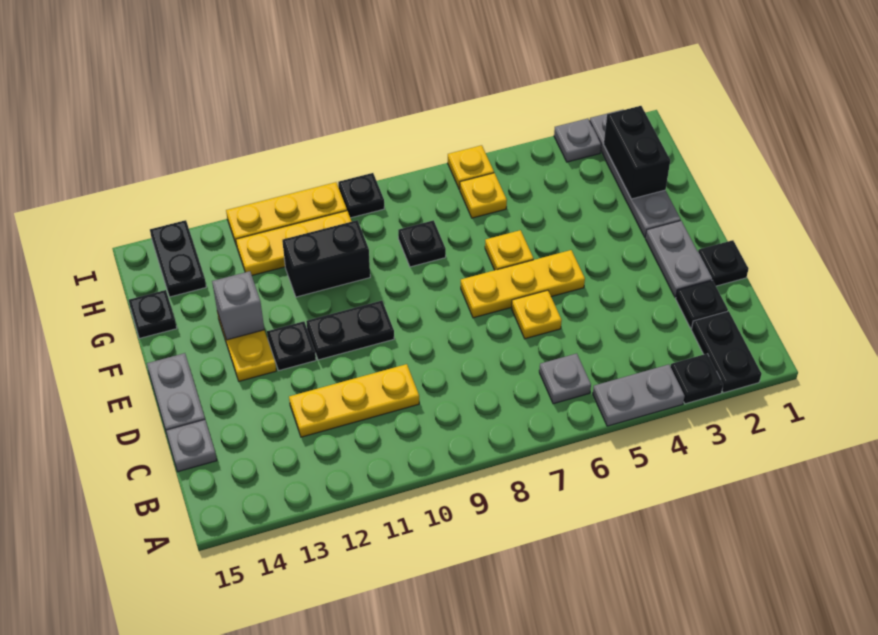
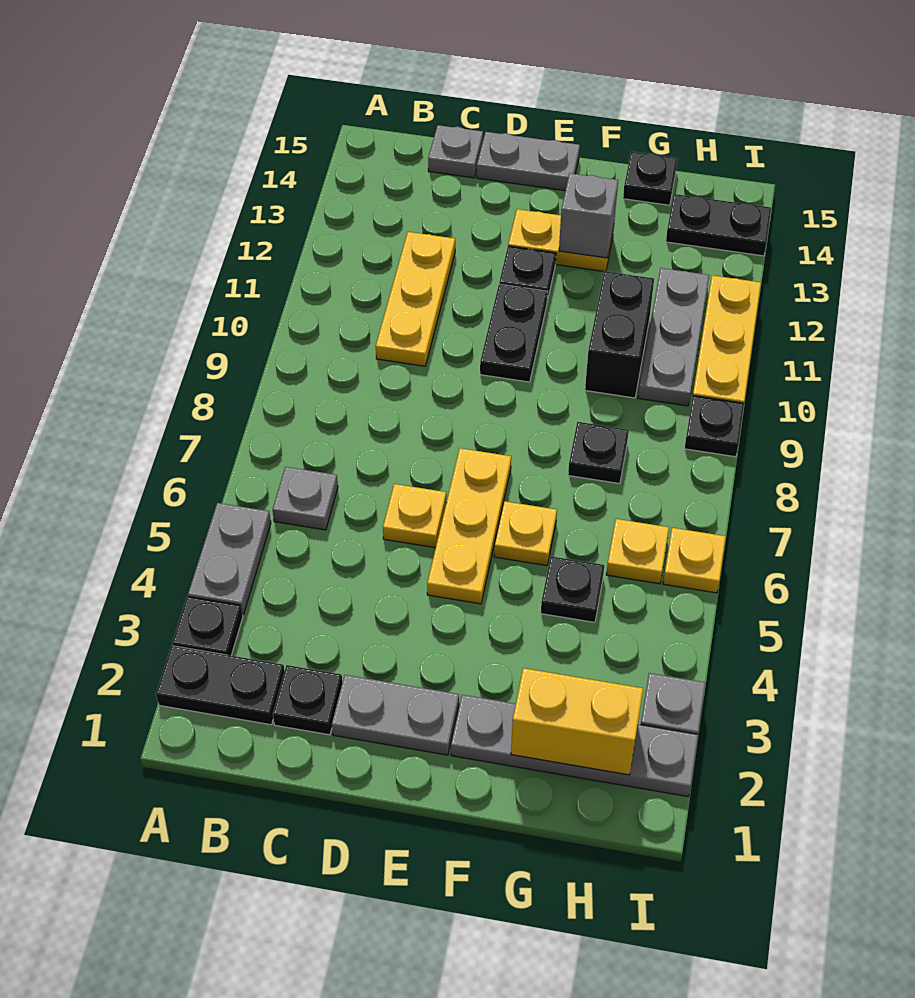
black 1x1 plate [698,240,748,286] -> black 1x1 plate moved to [541,556,604,622]
black 1x2 brick [604,106,670,199] -> yellow 1x2 brick [511,668,643,775]
yellow 1x3 plate [236,211,352,275] -> grey 1x3 plate [638,268,709,406]

